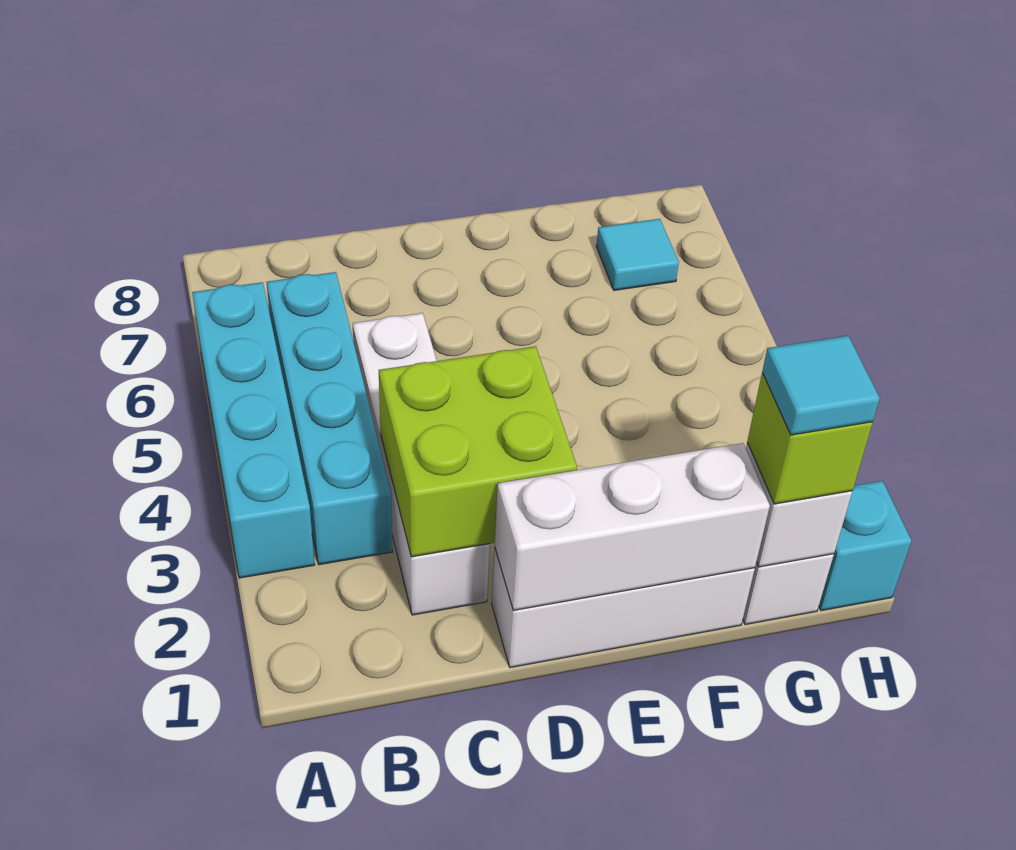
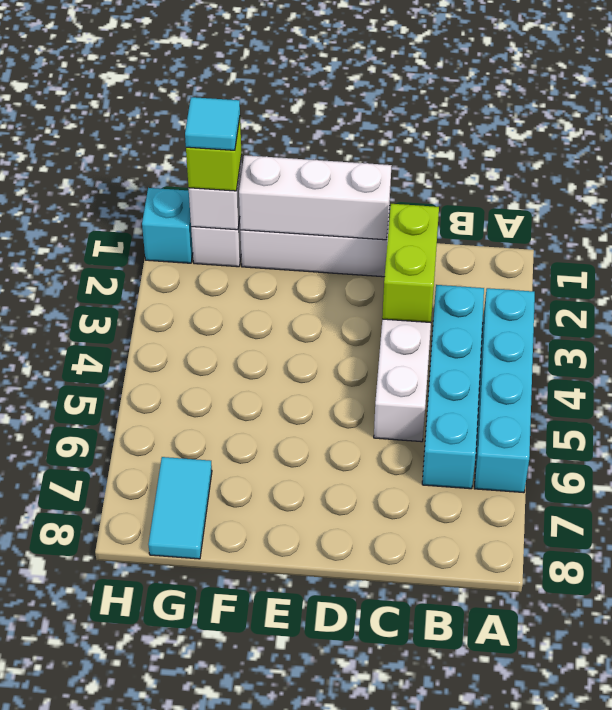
lime 2x2 brick [379,346,577,557] -> lime 1x2 brick [382,204,439,323]
cyan 1x1 tile [596,219,679,290] -> cyan 1x2 tile [148,457,212,559]

